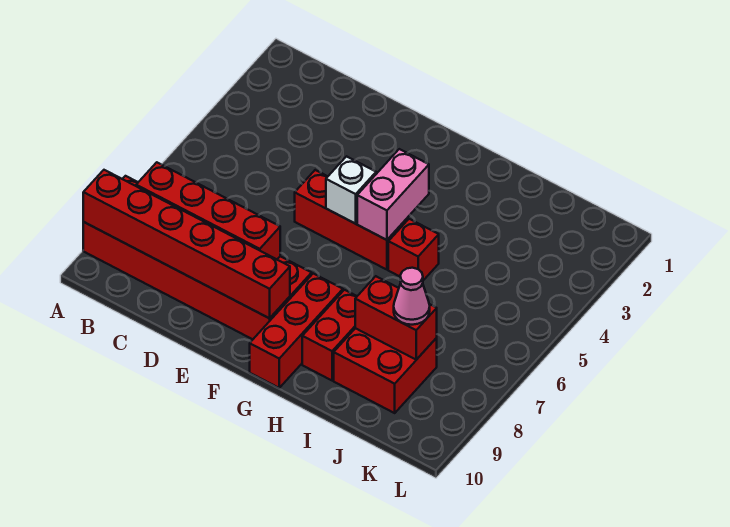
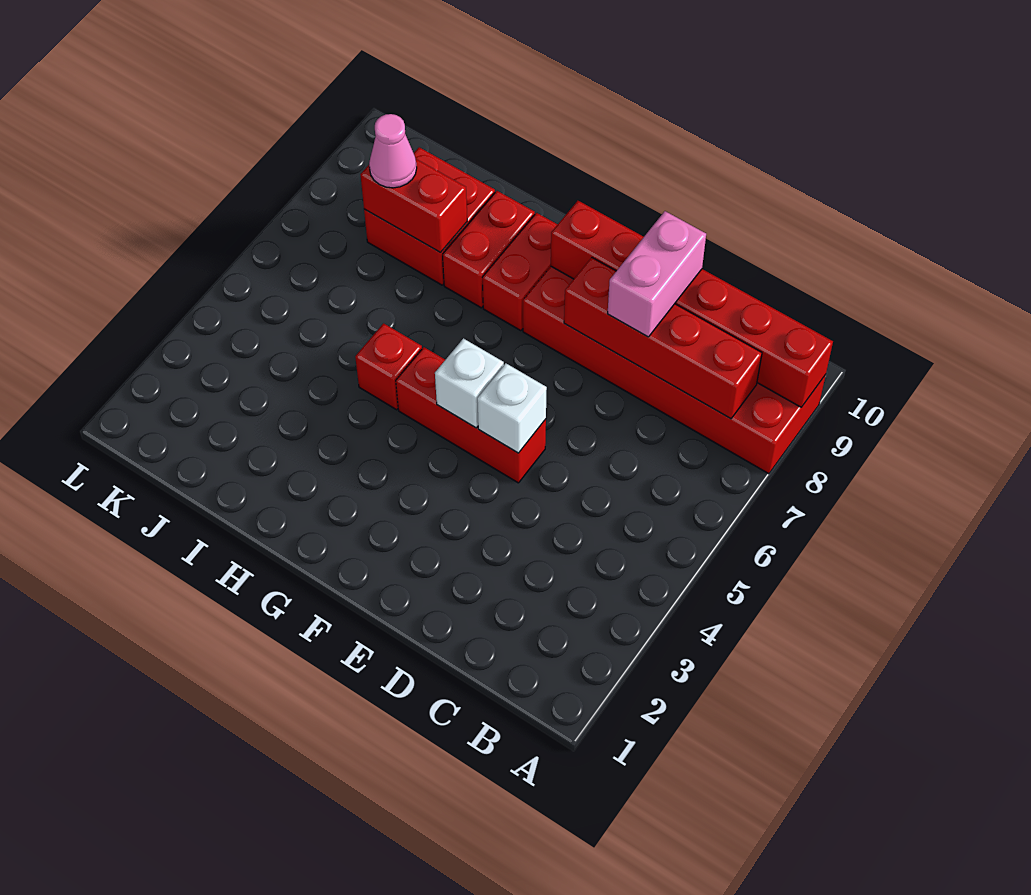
none -> white 1x1 brick [477,363,547,453]
pink 1x2 brick [357,149,429,240] -> pink 1x2 brick moved to [608,211,706,337]
red 1x3 brick [250,274,343,388] -> red 1x2 brick [482,213,558,331]

